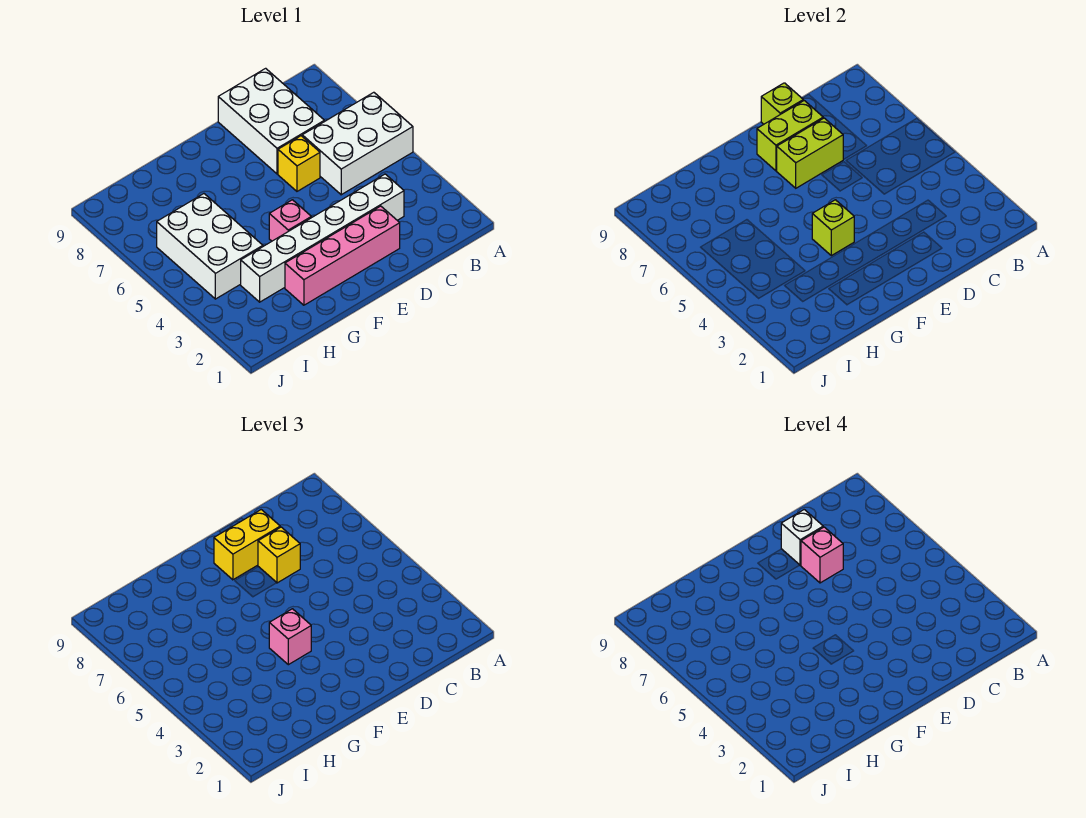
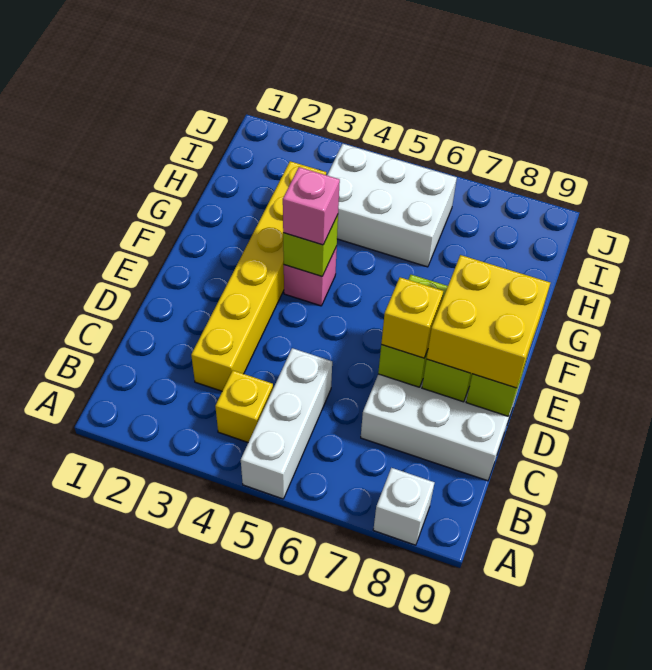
white 2x3 brick [302,92,413,195] -> white 1x3 brick [241,348,332,499]
white 1x6 brick [241,174,404,302] -> yellow 1x6 brick [191,161,326,391]
pink 1x4 brick [285,206,400,305] -> none
yellow 1x1 brick [278,136,320,191] -> yellow 1x1 brick moved to [215,371,273,442]
pink 1x1 brick [801,527,843,583] -> none
yellow 1x2 brick [214,510,280,580] -> yellow 2x2 brick [427,255,550,388]
white 1x1 brick [781,510,823,565] -> white 1x1 brick moved to [373,468,435,545]

